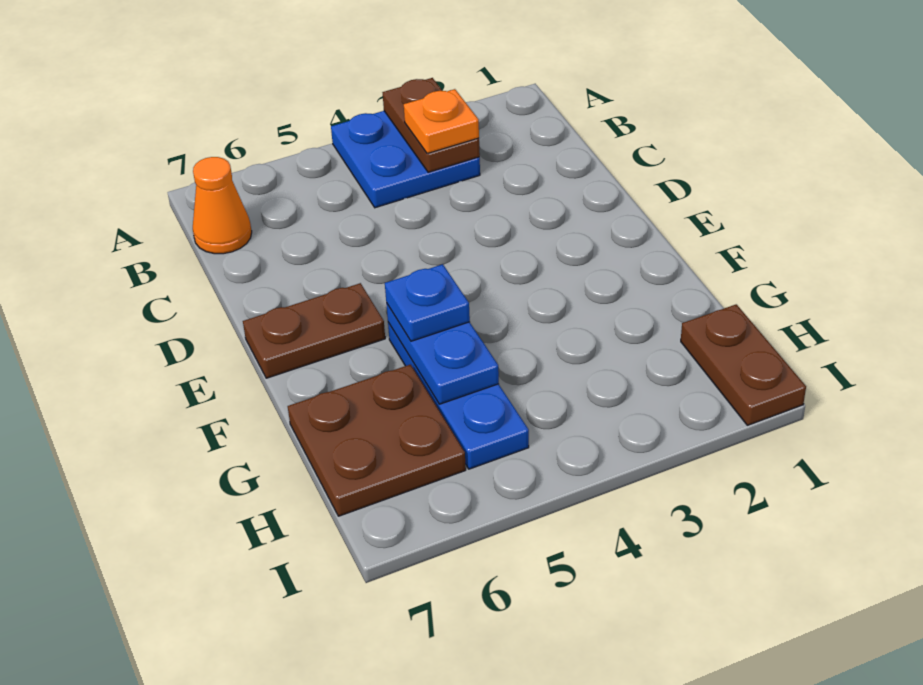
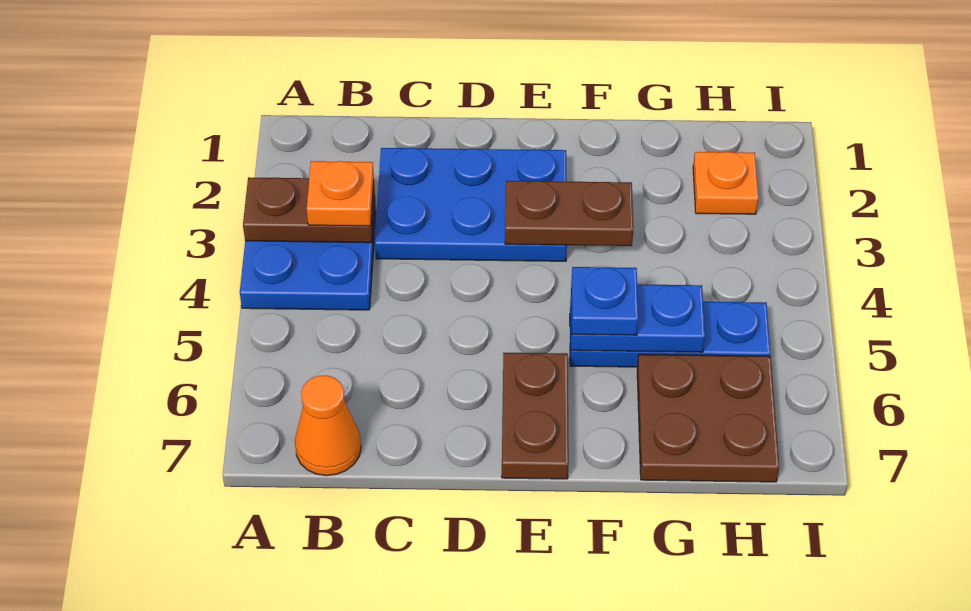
none -> blue 2x3 plate [375,148,567,261]
brown 1x2 plate [681,304,806,425] -> brown 1x2 plate moved to [505,181,633,246]
none -> orange 1x1 plate [693,152,758,214]

